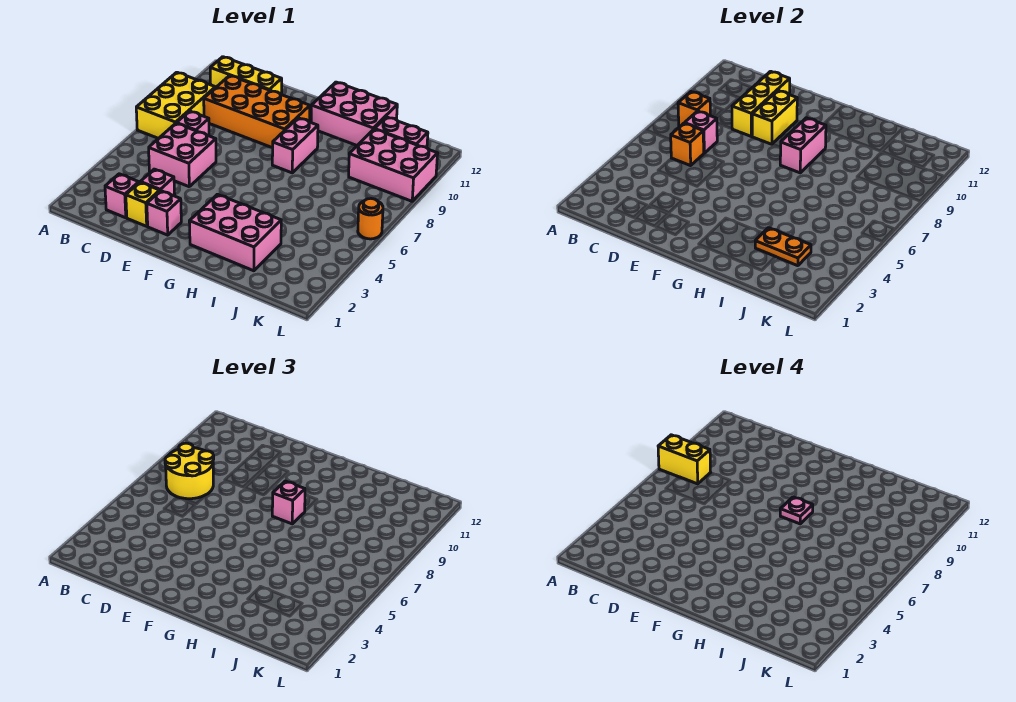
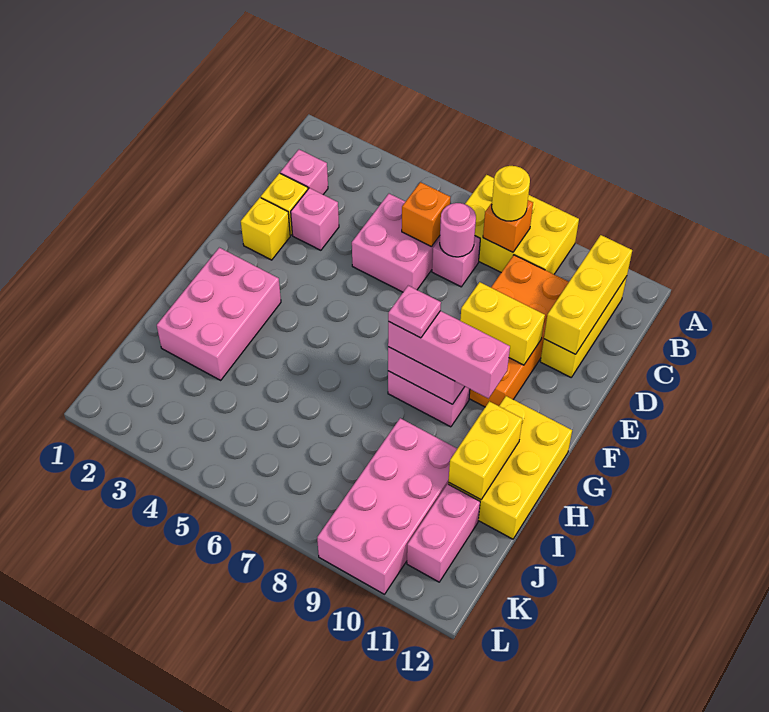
yellow 1x2 brick [658,435,711,484] -> yellow 1x2 brick moved to [448,401,522,500]
yellow 2x2 round brick [165,443,214,499] -> yellow 1x1 round brick [492,166,530,221]
pink 1x1 brick [685,111,717,153] -> pink 1x1 round brick [440,203,476,257]
yellow 1x3 brick [732,71,790,136] -> yellow 1x3 brick turned to [544,235,632,354]
pink 1x1 brick [147,191,181,235] -> yellow 1x1 brick [241,198,290,260]
pink 1x1 brick [272,481,305,524] -> pink 1x3 brick [388,311,510,398]
pink 2x3 brick [311,82,397,145] -> yellow 2x3 brick [448,396,572,539]
orange 1x2 plate [755,228,811,266] -> none
pink 2x3 brick [349,129,438,201] -> pink 2x4 brick [317,418,457,594]
orange 1x1 round brick [358,199,383,239] -> none

